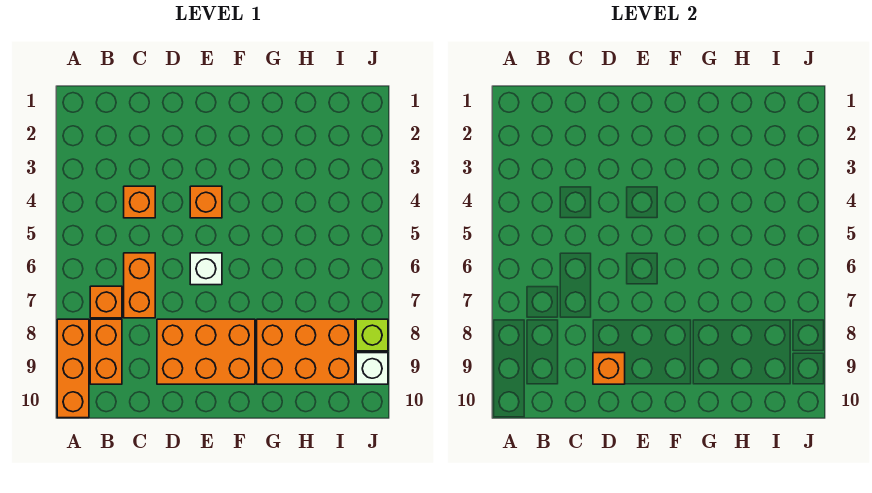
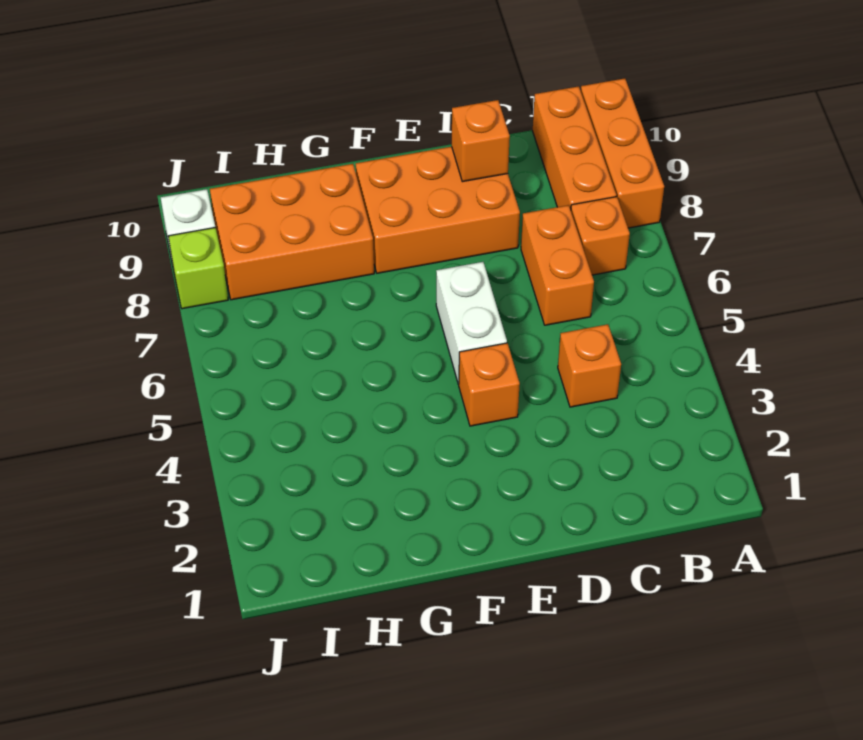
orange 1x2 brick [90,319,122,384] -> orange 1x3 brick [533,86,616,210]
white 1x1 brick [190,253,222,285] -> white 1x2 brick [436,262,507,384]

